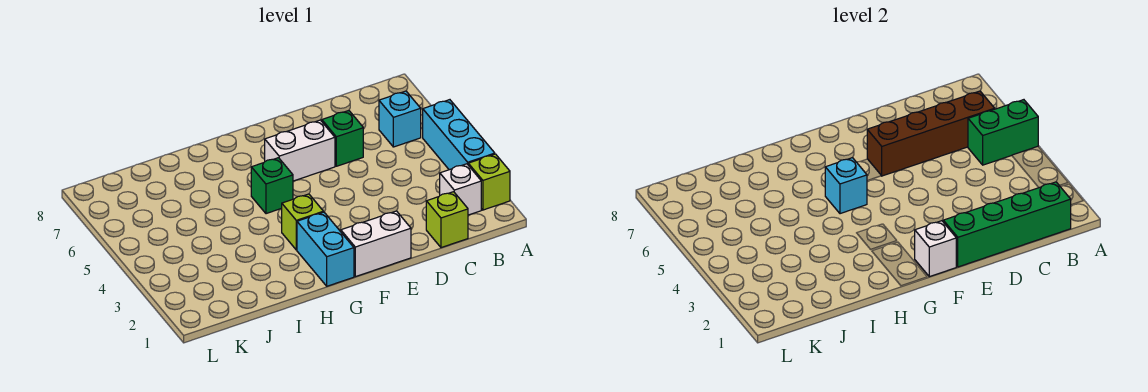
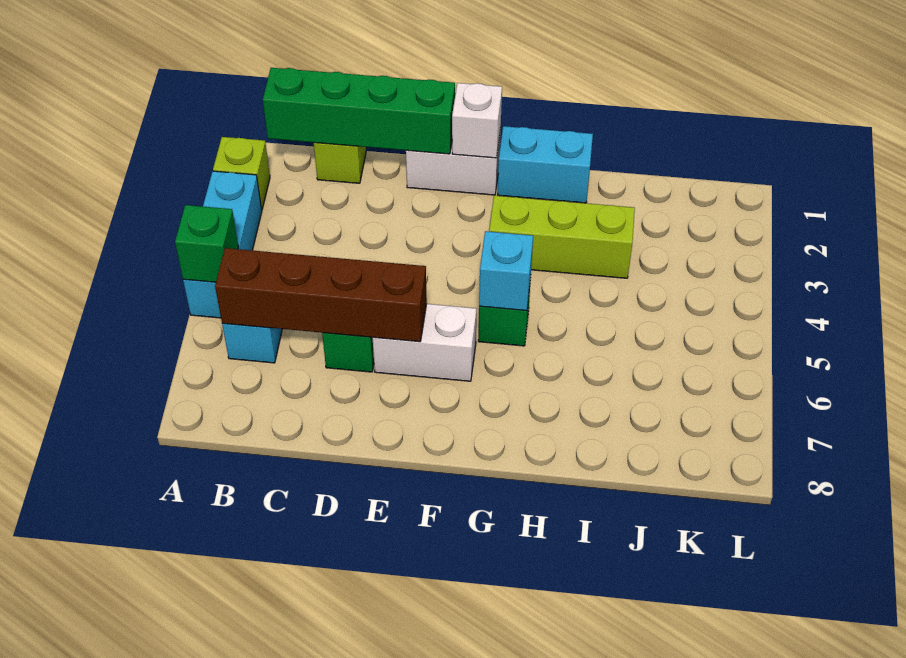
green 1x2 brick [968,100,1038,165] -> green 1x1 brick [175,205,238,282]
white 1x1 brick [440,164,481,215] -> none
cyan 1x2 brick [297,212,354,286] -> cyan 1x2 brick turned to [498,126,593,203]
lime 1x1 brick [282,194,323,250] -> lime 1x3 brick [489,195,635,278]

